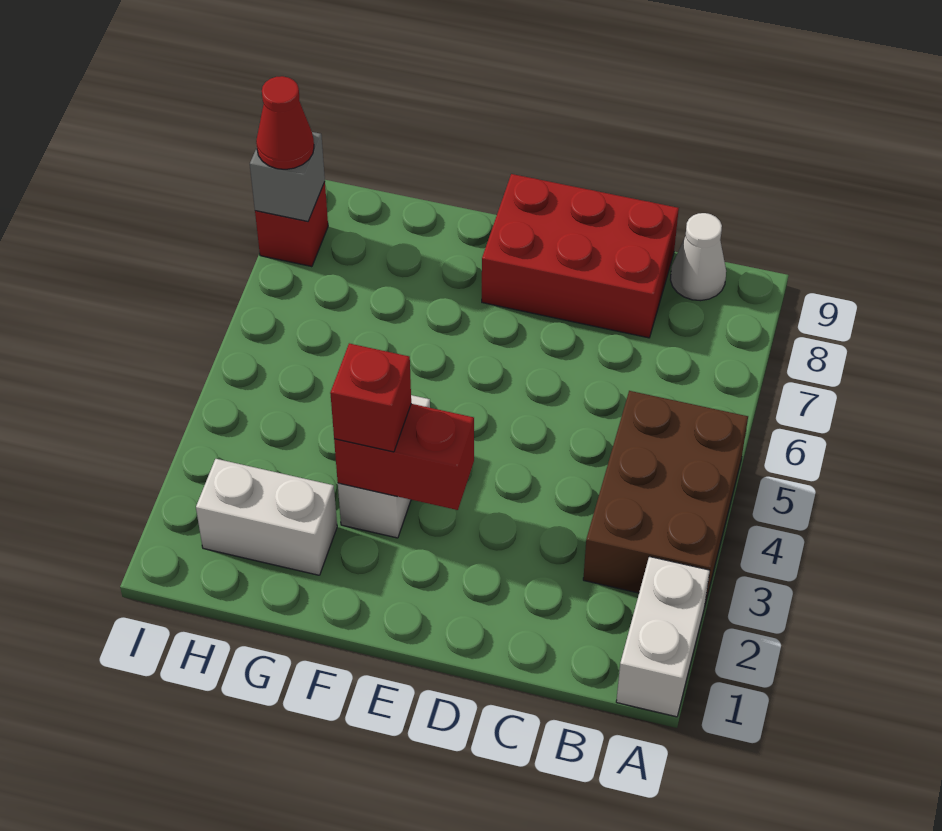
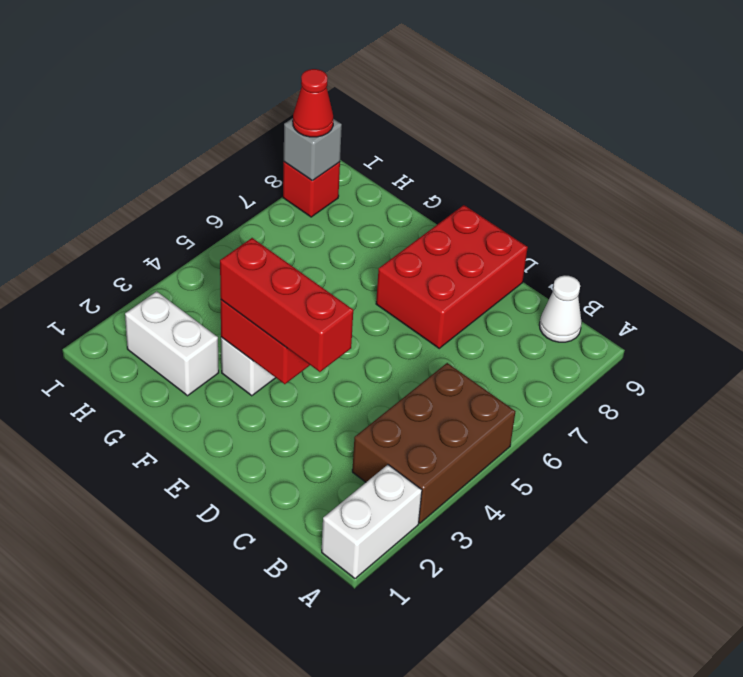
red 2x3 brick [482,174,679,338] -> red 2x3 brick turned to [376,205,528,348]
red 1x1 brick [330,343,411,452] -> red 1x3 brick [220,238,353,372]

